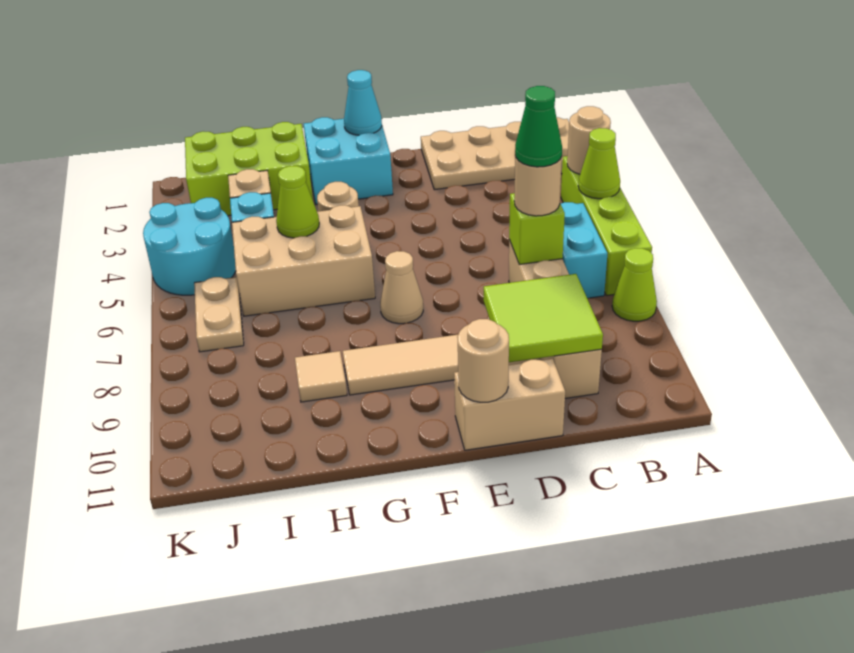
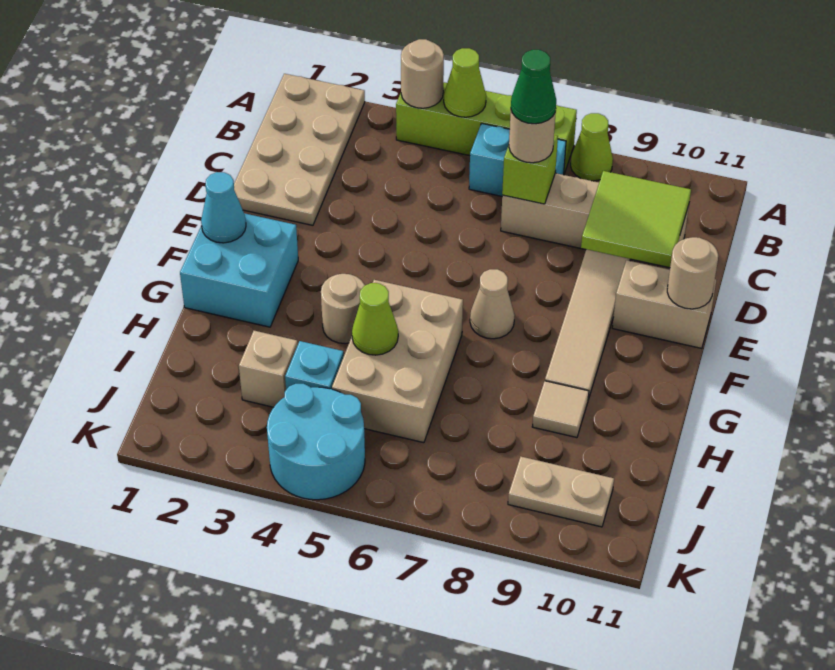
tan 1x2 brick [454,358,565,450] -> tan 1x2 brick turned to [612,260,716,348]
lime 2x3 brick [185,122,313,216] -> none
tan 1x2 plate [194,277,244,352] -> tan 1x2 plate moved to [508,457,614,527]

